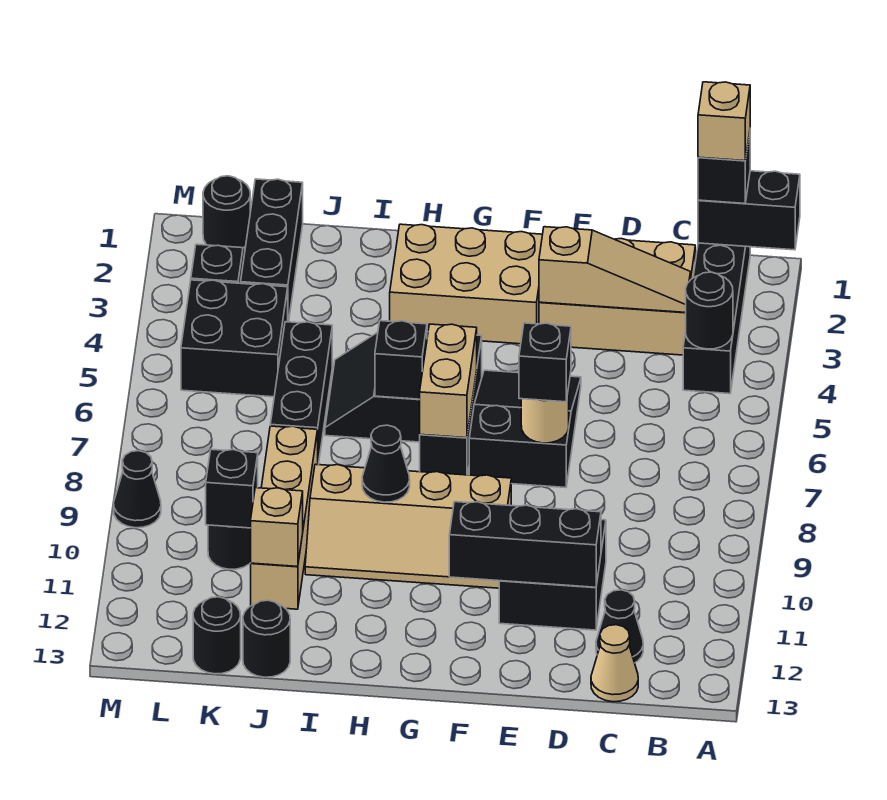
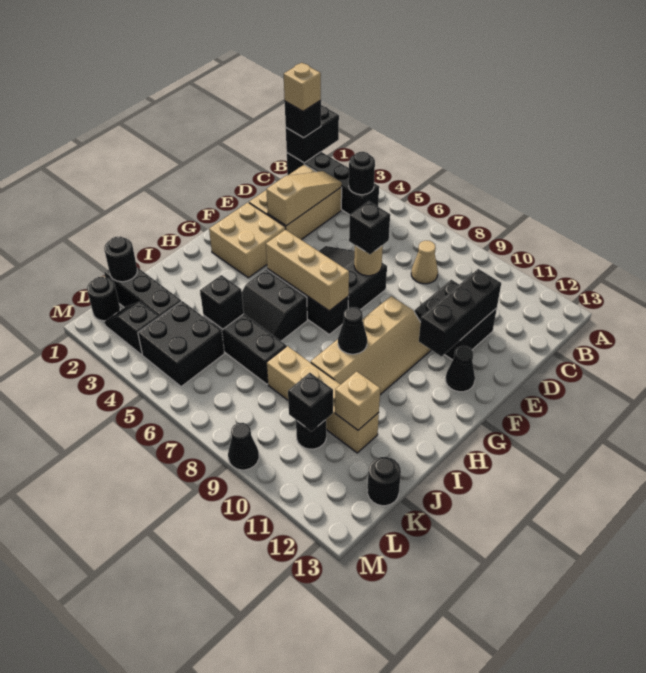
black 1x1 cone [596,590,643,663] -> black 1x1 cone moved to [446,346,475,392]
tan 1x1 cone [591,625,638,702] -> tan 1x1 cone moved to [411,241,438,284]
tan 2x3 brick [390,224,543,344] -> tan 2x2 brick [209,203,286,278]
tan 1x2 brick [419,324,477,438] -> tan 1x3 brick [266,230,349,311]
black 1x1 brick [375,321,427,399] -> black 1x1 brick moved to [200,275,244,329]
black 1x1 round brick [243,600,290,677] -> black 1x1 round brick moved to [104,237,137,282]

